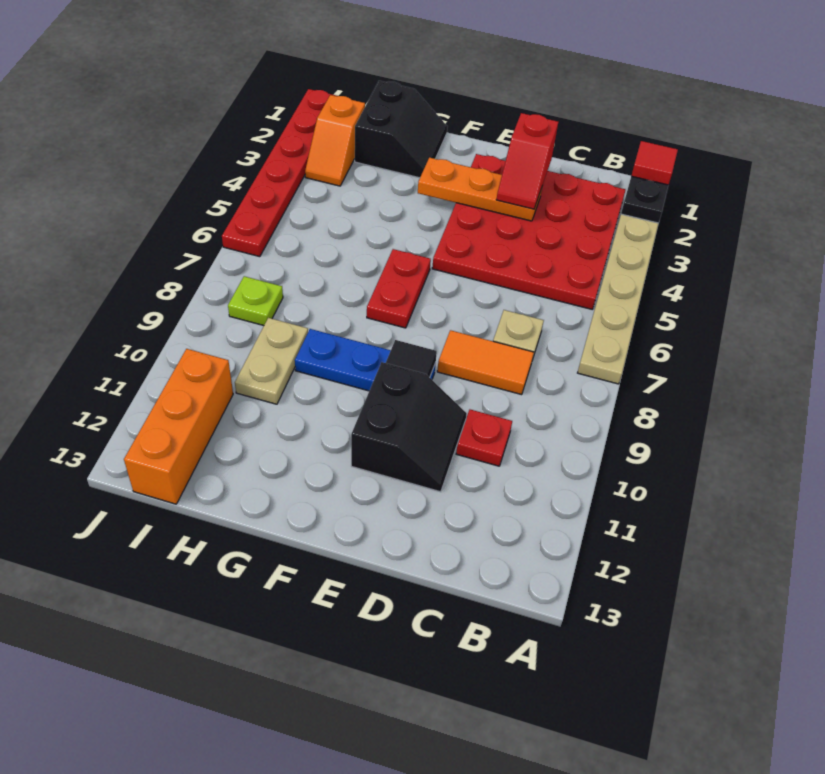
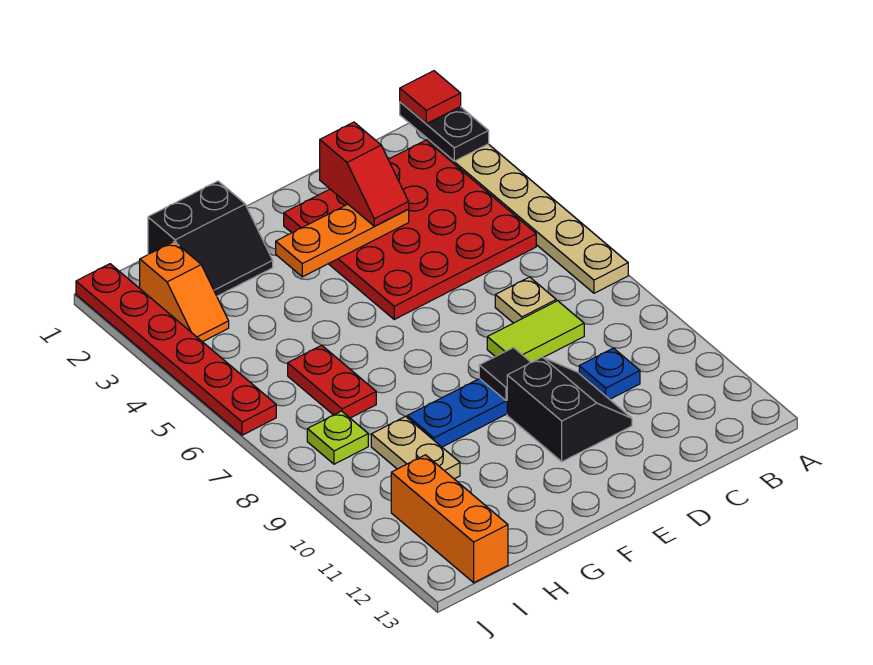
orange 1x2 tile [437,330,534,395] -> lime 1x2 tile [487,301,584,362]
red 1x1 plate [456,410,512,466] -> blue 1x1 plate [579,348,640,399]
red 1x2 plate [367,249,431,328] -> red 1x2 plate moved to [288,345,376,418]
black 2x2 slope [355,81,448,178] -> black 2x2 slope turned to [148,181,273,296]

